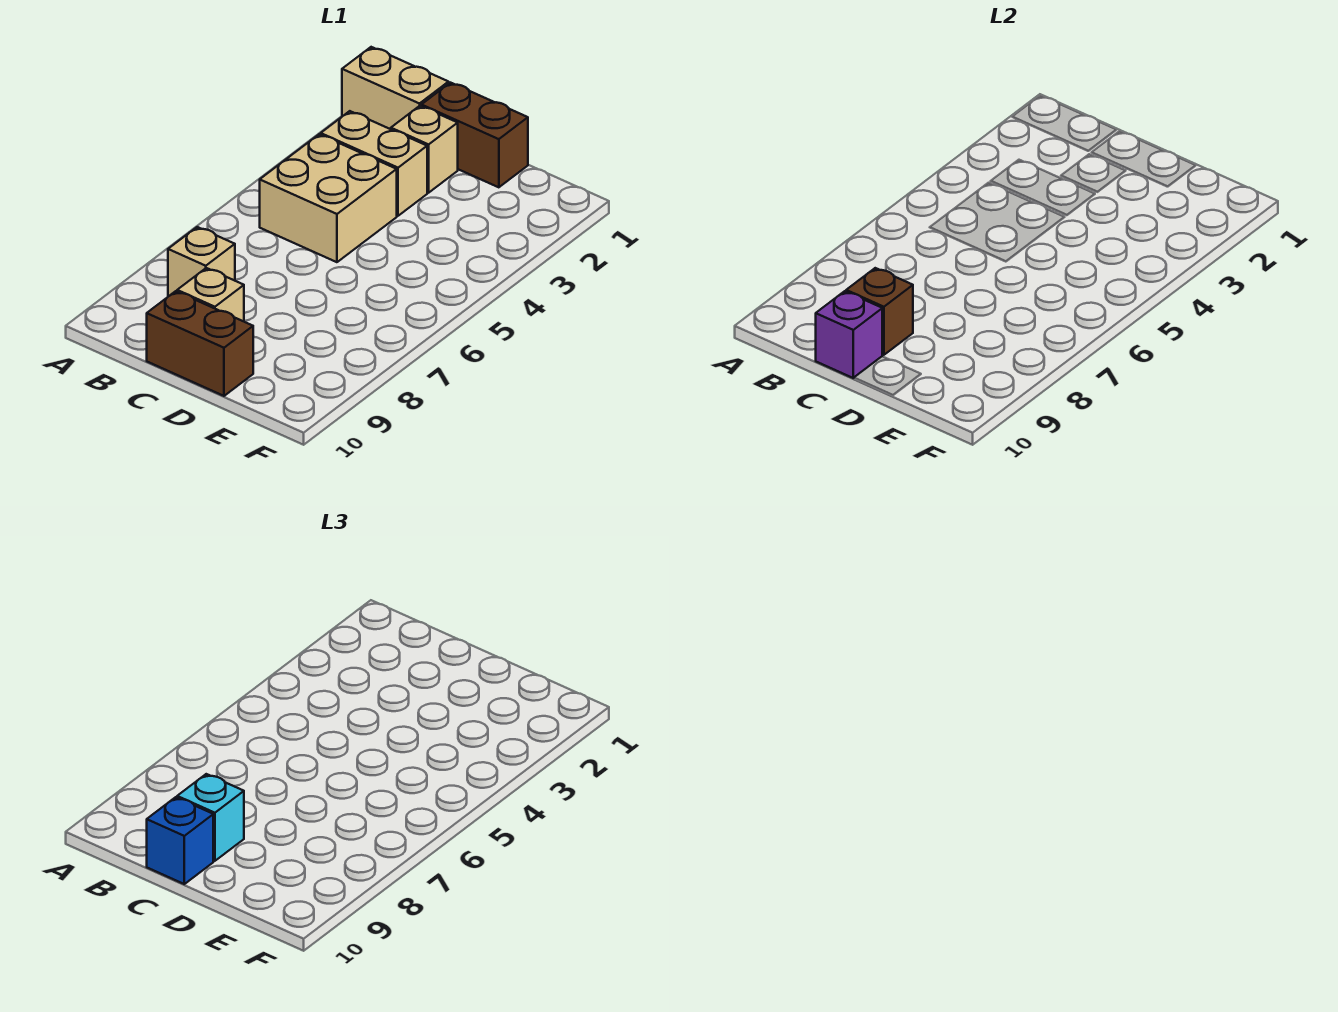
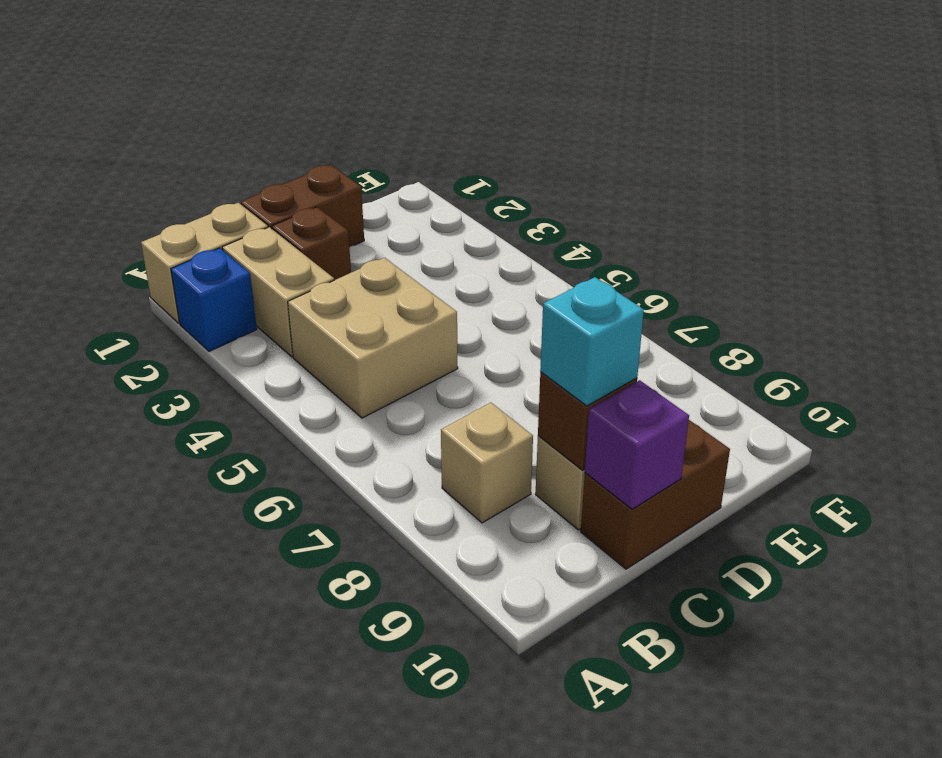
tan 1x2 brick [321,111,427,216] -> tan 1x2 brick turned to [222,227,334,357]
tan 1x1 brick [391,106,458,193] -> brown 1x1 brick [272,207,351,280]
blue 1x1 brick [147,797,213,884] -> blue 1x1 brick moved to [171,248,257,351]

